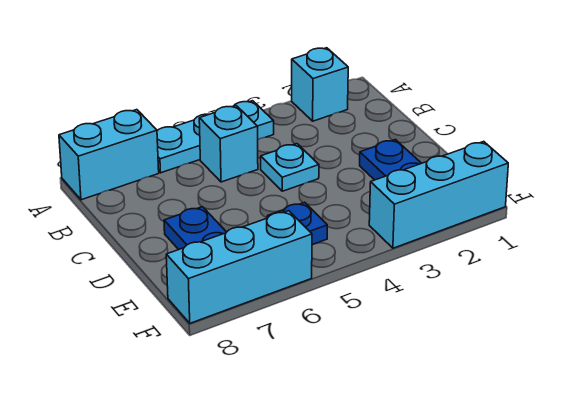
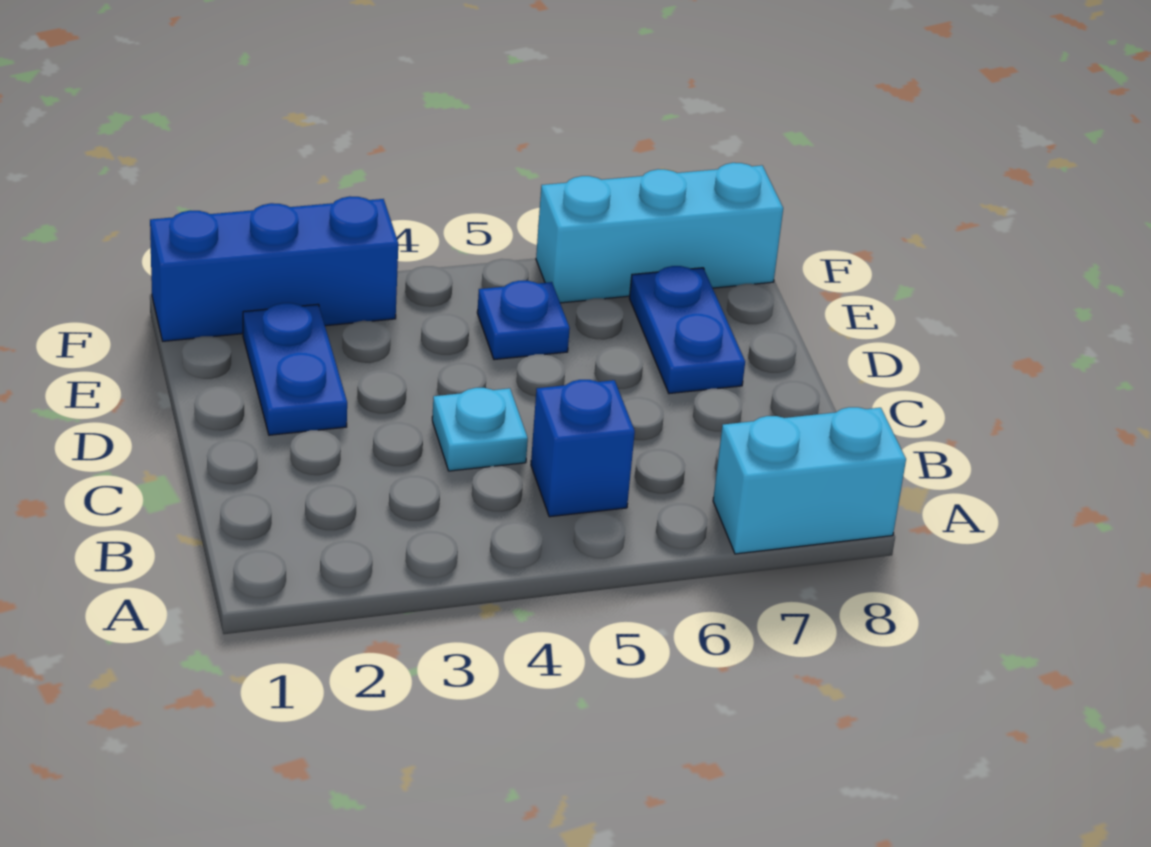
cyan 1x1 brick [292,48,348,121] -> none
cyan 1x3 plate [157,101,274,173] -> none
cyan 1x1 brick [199,106,258,182] -> blue 1x1 brick [531,380,635,517]
cyan 1x3 brick [369,141,508,248] -> blue 1x3 brick [150,196,398,341]

